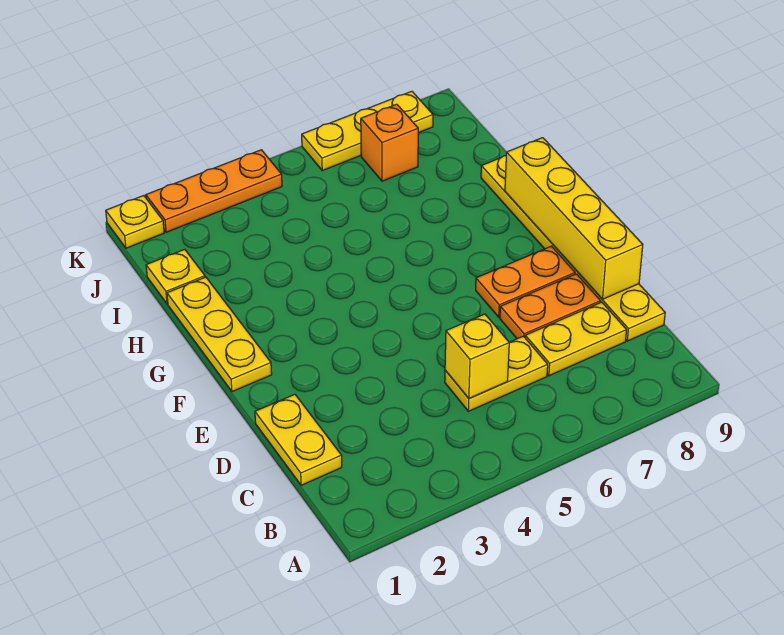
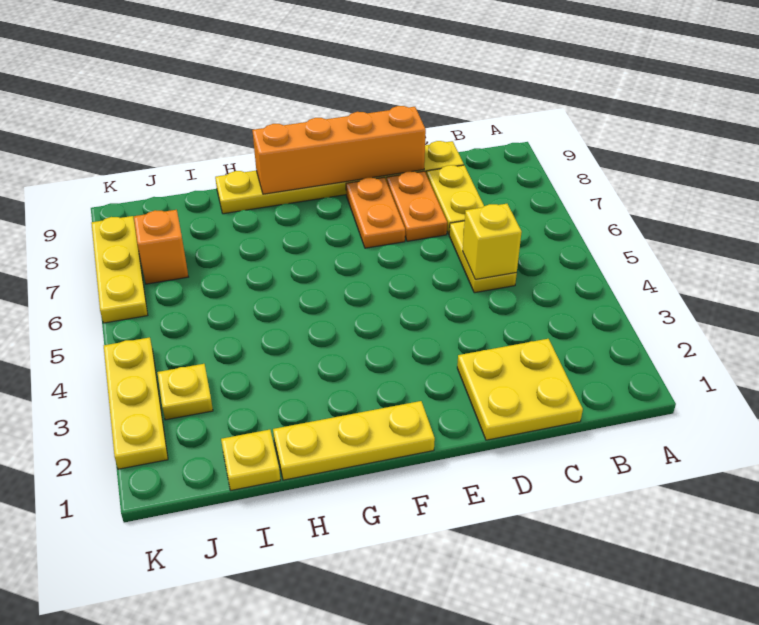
yellow 1x2 plate [255,394,342,485] -> yellow 2x2 plate [457,339,583,440]
yellow 1x4 brick [505,138,643,299] -> orange 1x4 brick [252,106,426,194]
yellow 1x1 plate [106,196,164,248] -> yellow 1x1 plate moved to [157,364,213,420]
orange 1x3 plate [146,150,282,232] -> yellow 1x3 plate [104,337,168,469]

